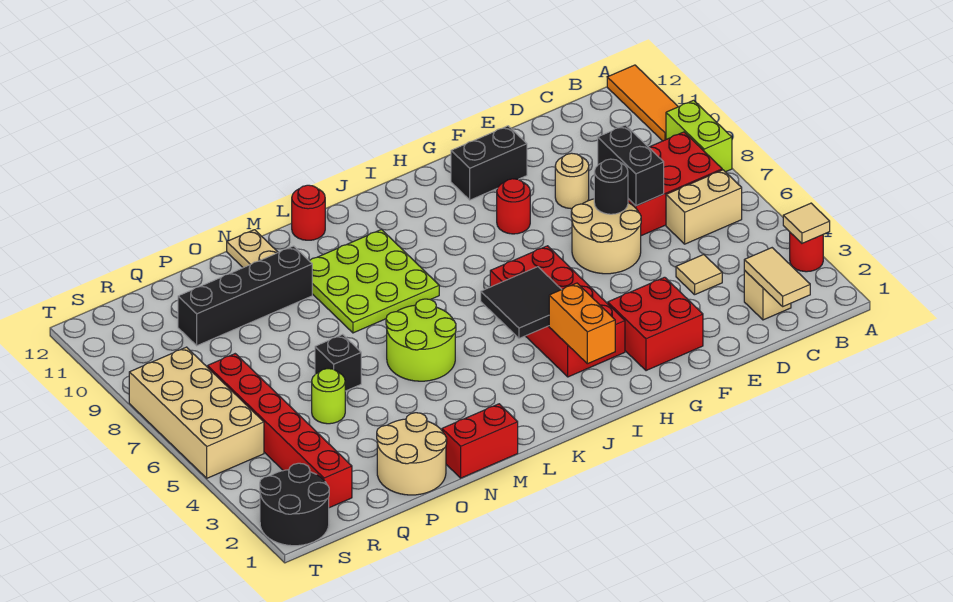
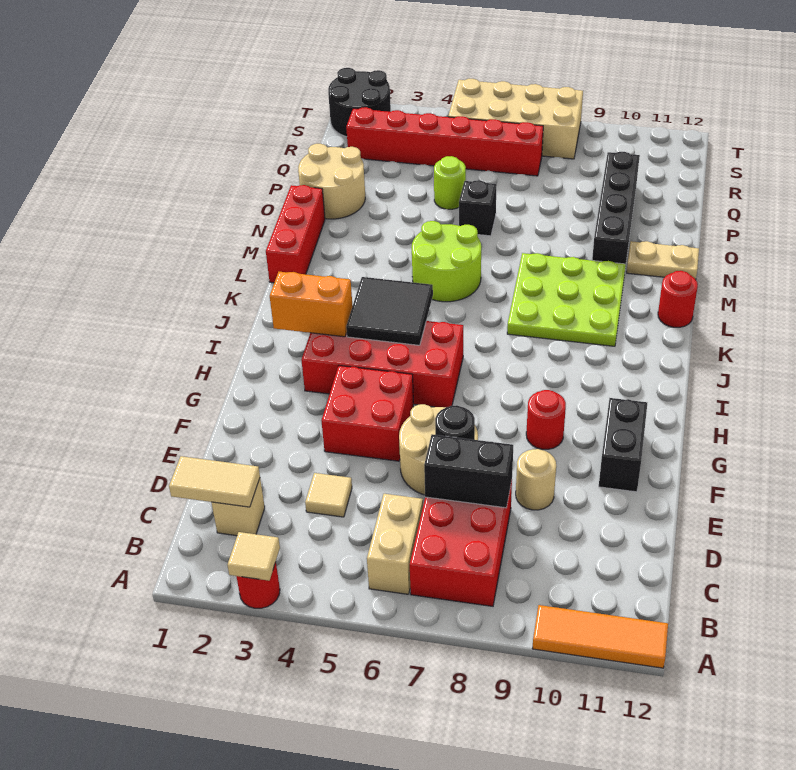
lime 1x2 brick [666,100,732,172] -> none
red 2x2 brick [608,277,703,371] -> red 2x2 brick moved to [322,366,413,461]
red 1x2 brick [442,404,518,478] -> red 1x3 brick [266,185,325,283]

